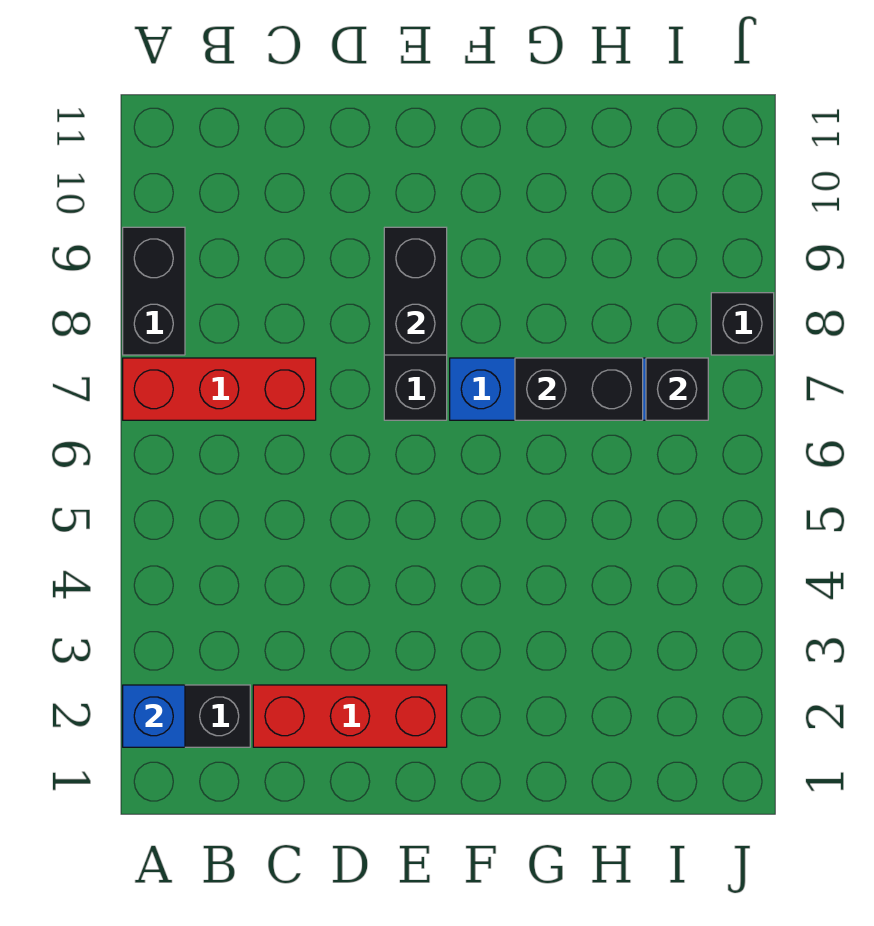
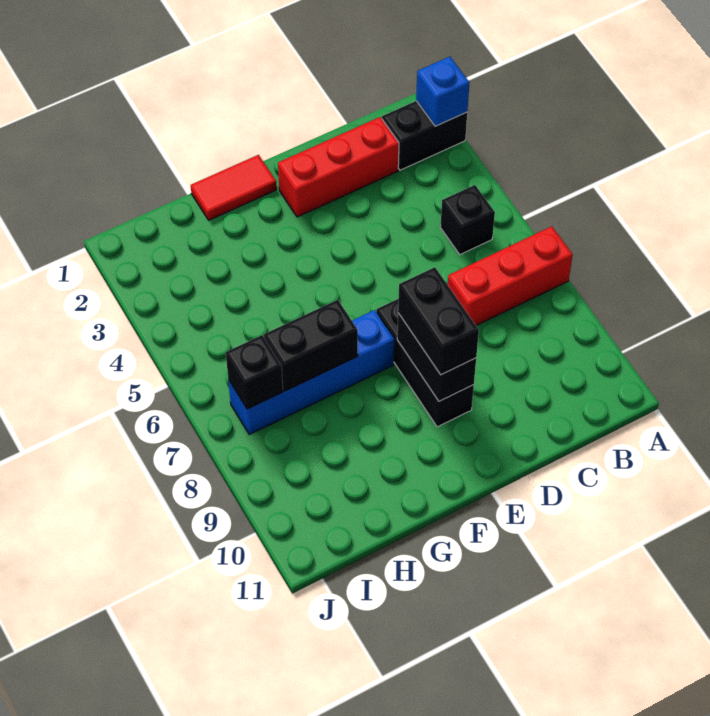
black 1x2 brick [123,227,185,355] -> black 1x2 brick moved to [398,267,479,375]
none -> red 1x2 tile [191,155,277,220]
black 1x1 brick [711,293,774,355] -> black 1x1 brick moved to [440,185,495,254]

